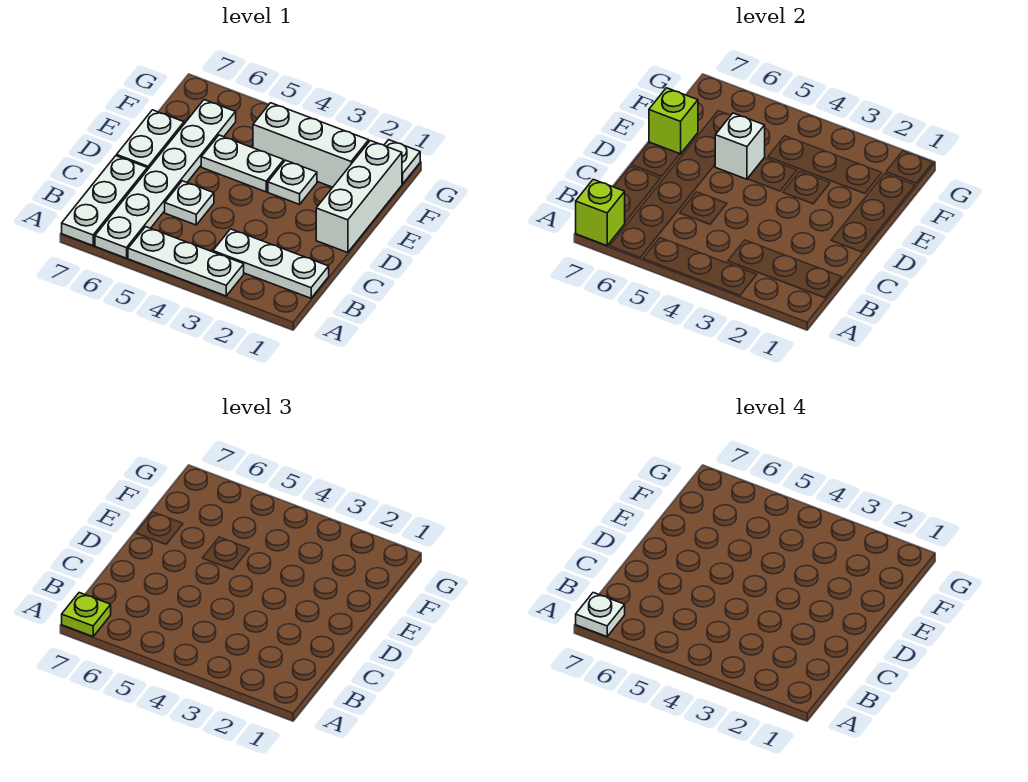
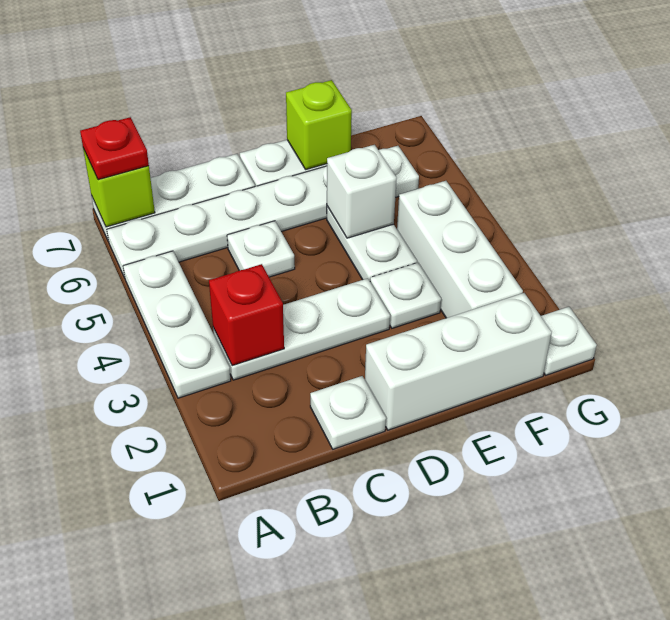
lime 1x1 plate [62,593,111,637] -> red 1x1 plate [80,117,149,180]
white 1x1 plate [576,593,625,637] -> white 1x1 plate moved to [310,376,386,449]
white 1x3 plate [213,229,329,298] -> white 1x3 plate turned to [213,278,390,380]
none -> red 1x1 brick [209,264,284,366]

